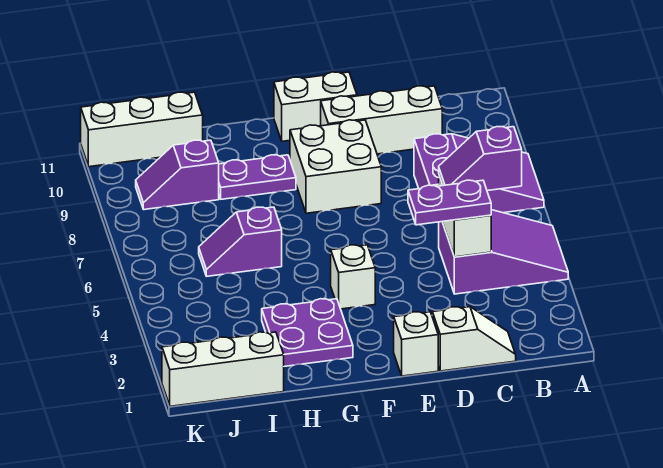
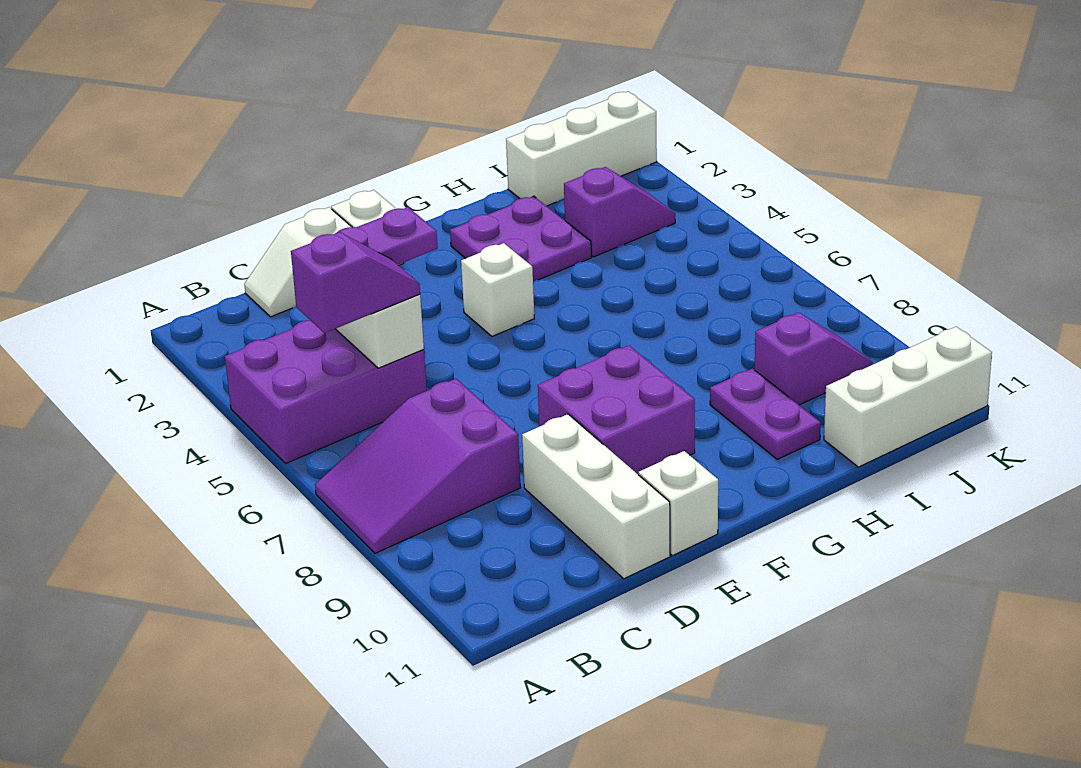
purple 2x3 slope [439,210,568,294] -> purple 2x3 brick [225,320,427,464]
white 1x3 brick [321,86,442,154] -> white 1x3 brick turned to [522,414,670,579]
white 2x2 brick [290,120,381,213] -> purple 2x2 brick [538,345,695,474]
white 1x2 brick [274,72,357,141] -> white 1x1 brick [638,451,718,556]
purple 1x2 plate [219,155,296,199] -> purple 1x2 plate turned to [710,369,821,459]
purple 1x2 slope [199,207,282,276] -> purple 1x2 slope moved to [564,167,675,257]

